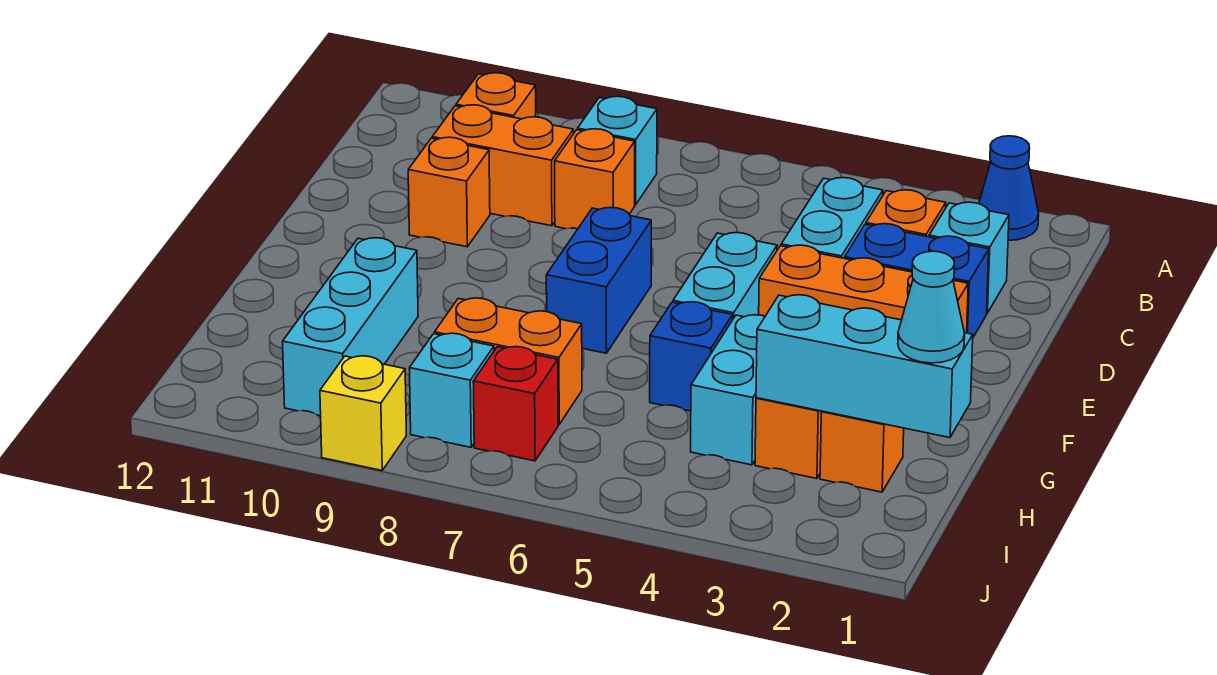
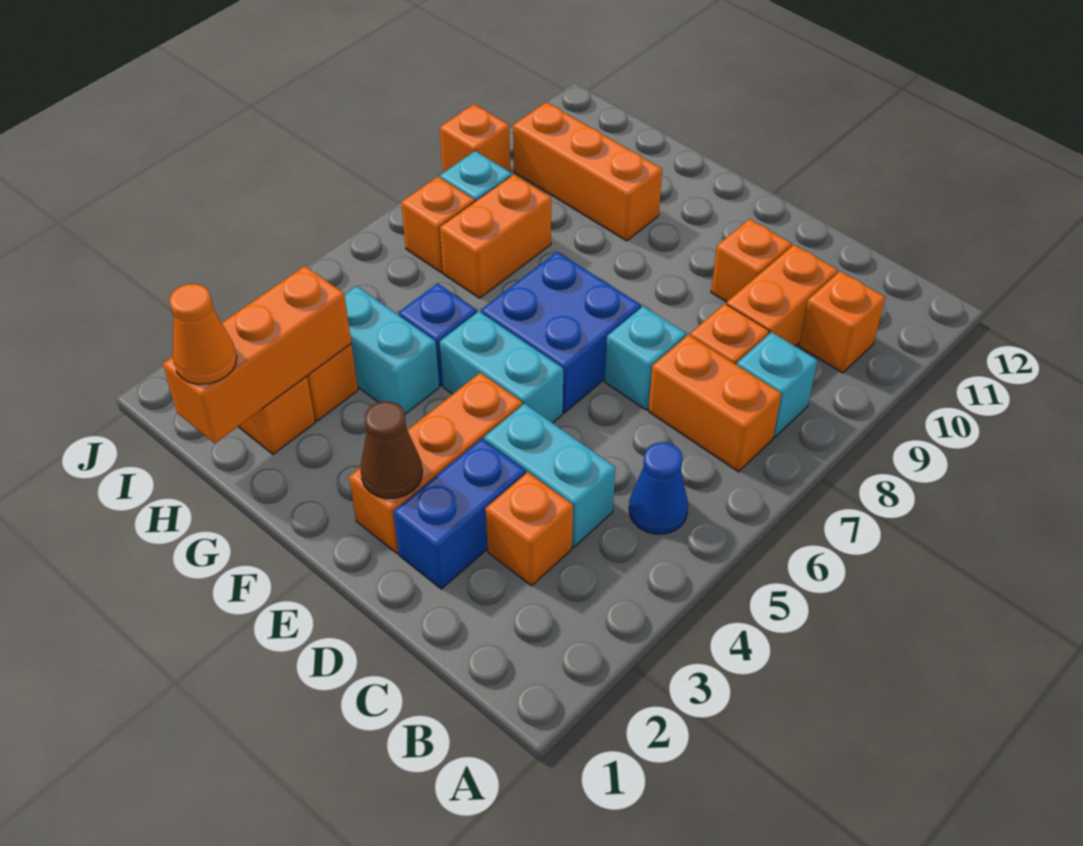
blue 1x1 cone [979,136,1039,240] -> blue 1x1 cone moved to [629,442,688,534]
none -> orange 1x2 brick [649,335,781,472]
cyan 1x1 brick [929,202,1009,313] -> cyan 1x1 brick moved to [605,306,686,410]
none -> brown 1x1 cone [361,401,422,498]
blue 1x2 brick [546,207,651,353] -> blue 2x2 brick [481,252,641,413]
cyan 1x3 brick [283,238,418,416] -> orange 1x3 brick [513,102,662,241]
cyan 1x3 brick [756,295,973,438] -> orange 1x3 brick [163,266,351,443]
cyan 1x1 cone [898,251,965,363] -> orange 1x1 cone [170,284,237,384]
red 1x1 brick [473,347,558,461] -> orange 1x1 brick [401,177,475,272]
yellow 1x1 brick [320,356,406,470] -> orange 1x1 brick [440,104,510,173]

